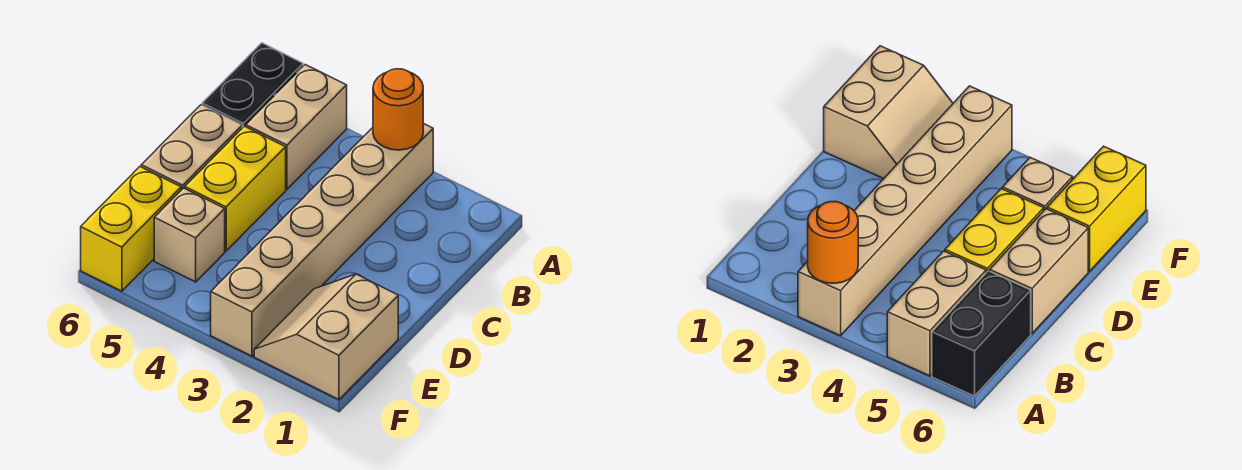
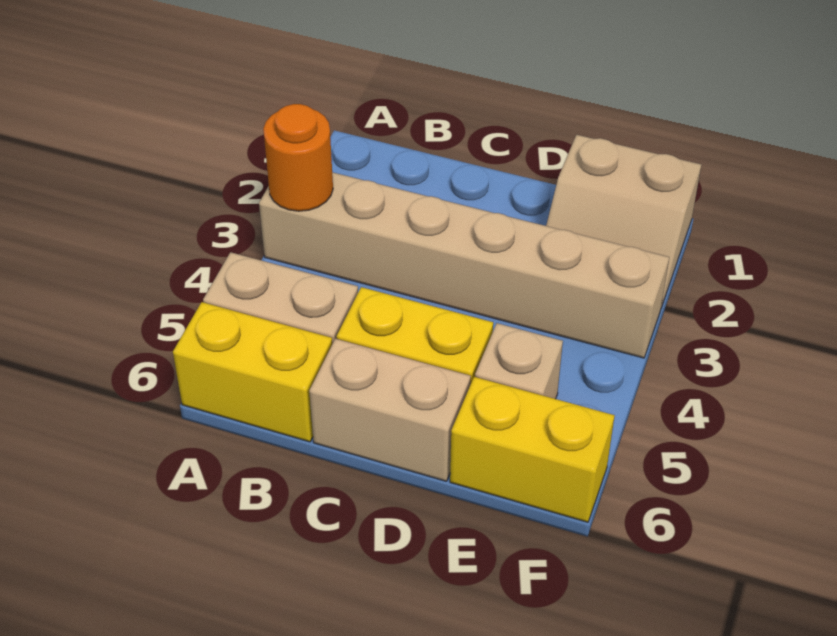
black 1x2 brick [202,43,303,128] -> yellow 1x2 brick [173,302,332,442]

